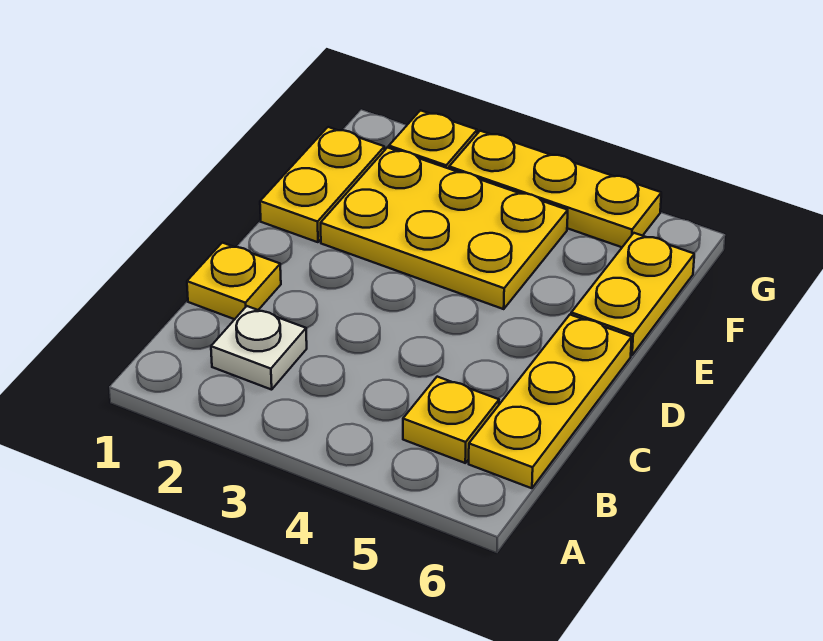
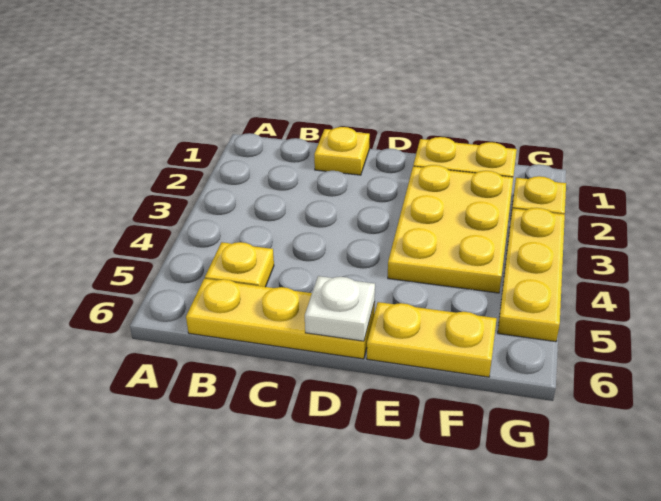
white 1x1 plate [211,306,307,390] -> white 1x1 plate moved to [305,276,375,341]

